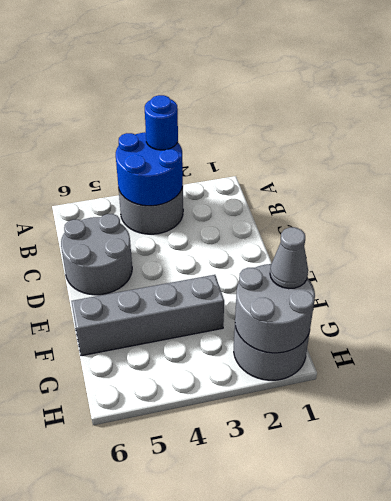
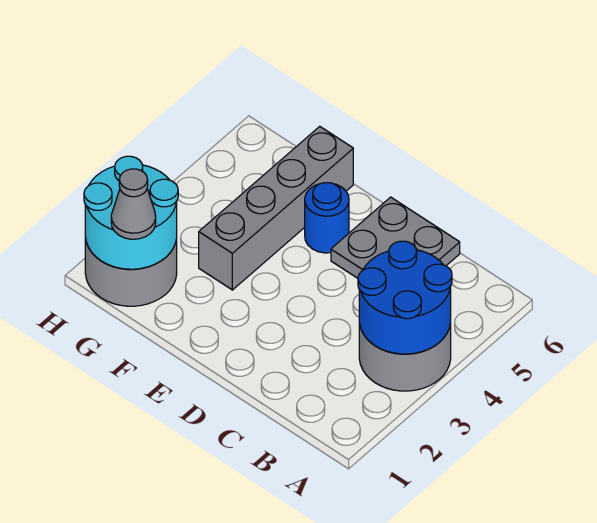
blue 1x1 round brick [145,95,178,150] -> blue 1x1 round brick moved to [305,183,349,253]
grey 2x2 round brick [61,214,132,295] -> grey 2x2 plate [331,197,460,278]
grey 2x2 round brick [235,264,315,353] -> cyan 2x2 round brick [84,156,178,269]

